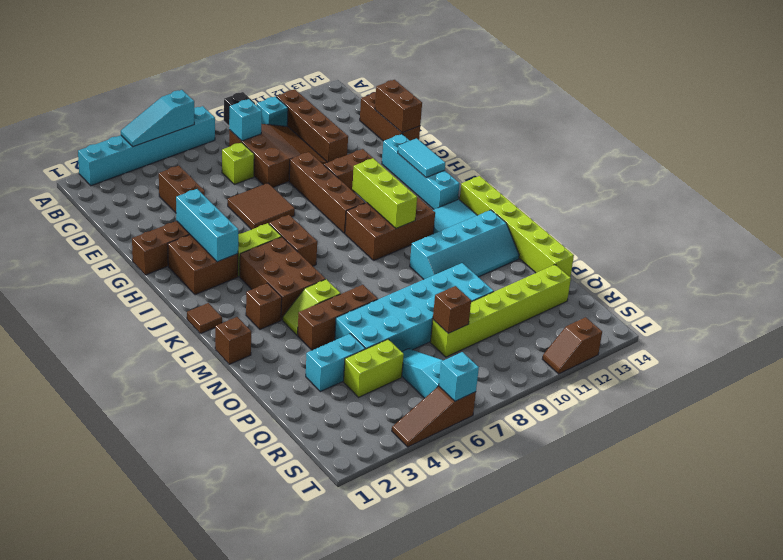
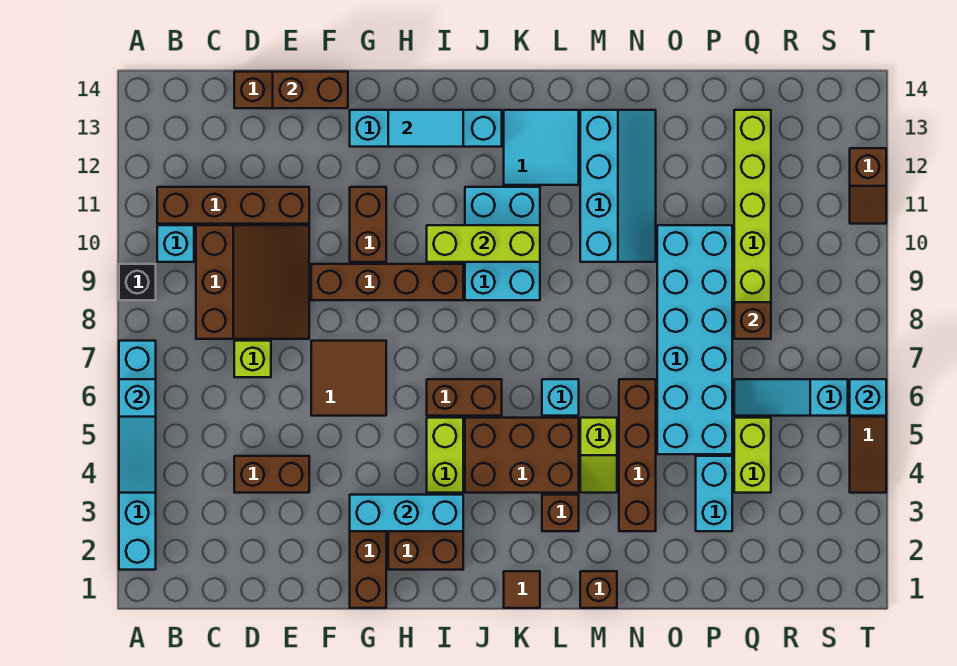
brown 3x3 slope [229,124,327,187] -> brown 3x3 slope turned to [196,225,309,339]
cyan 1x1 brick [229,99,262,141] -> cyan 1x1 brick moved to [542,379,579,416]
brown 2x3 brick [345,192,435,260] -> cyan 2x3 brick [465,187,540,300]
lime 1x6 brick [460,176,574,277] -> none
brown 1x3 brick [298,285,378,350] -> brown 1x4 brick [619,379,656,531]

